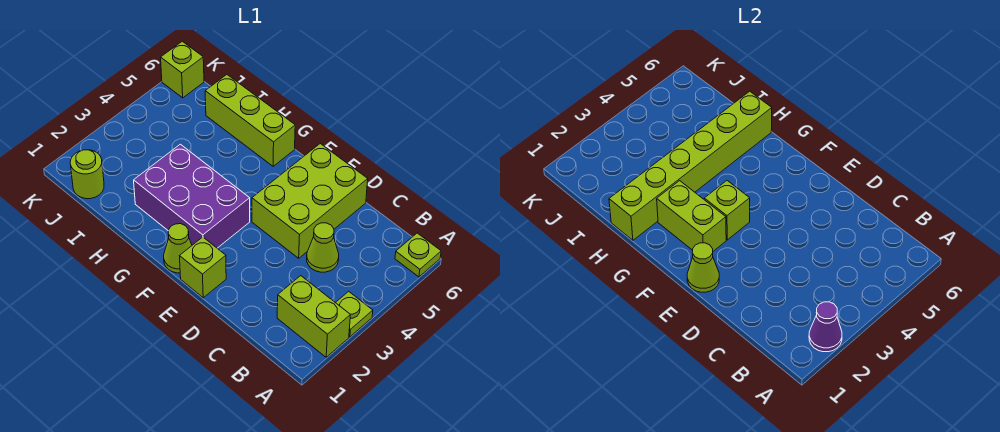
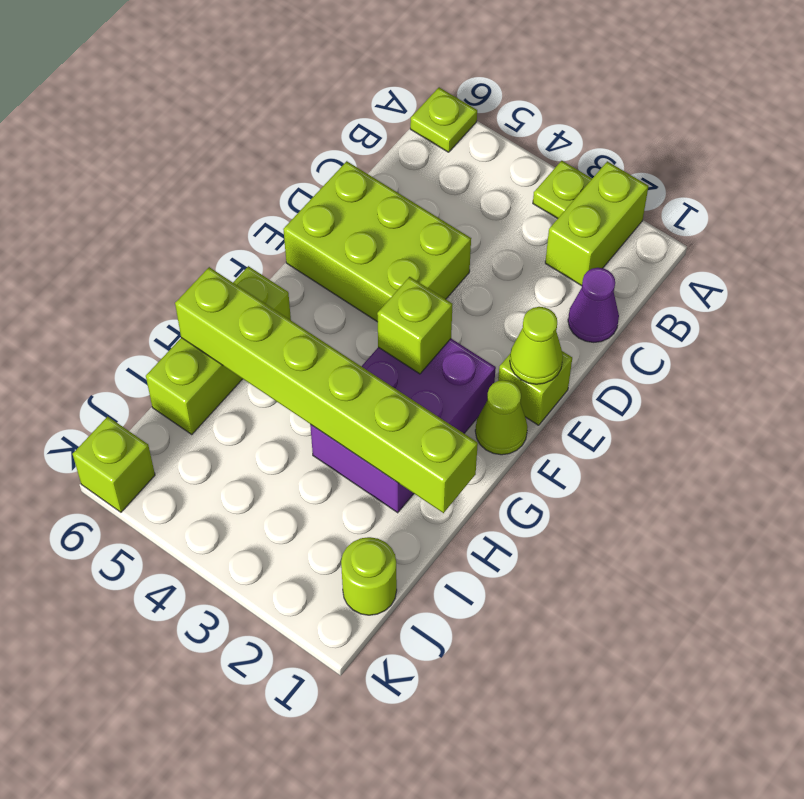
purple 1x1 cone [809,302,842,352] -> purple 1x1 cone moved to [568,268,619,342]
lime 1x1 cone [307,223,339,272] -> none
lime 1x2 brick [657,181,726,251] -> none

